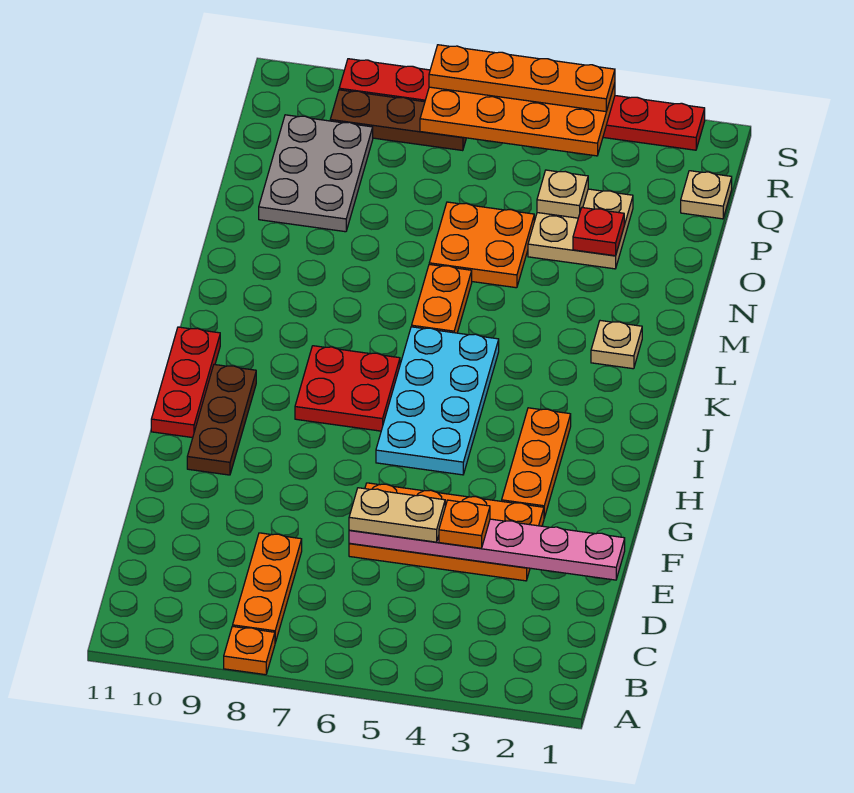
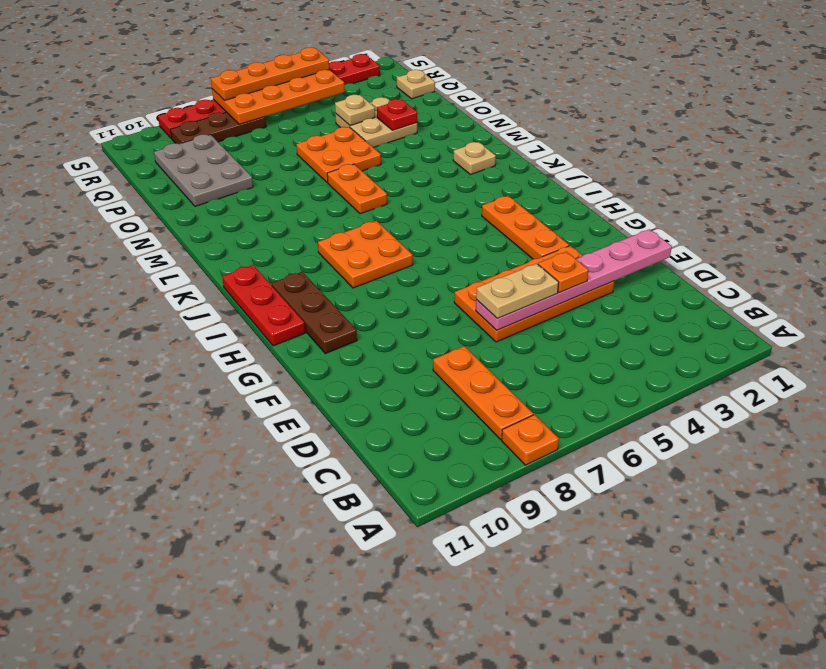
cyan 2x4 plate [376,327,499,475] -> none
red 2x2 plate [295,346,400,431] -> orange 2x2 plate [318,221,413,288]

